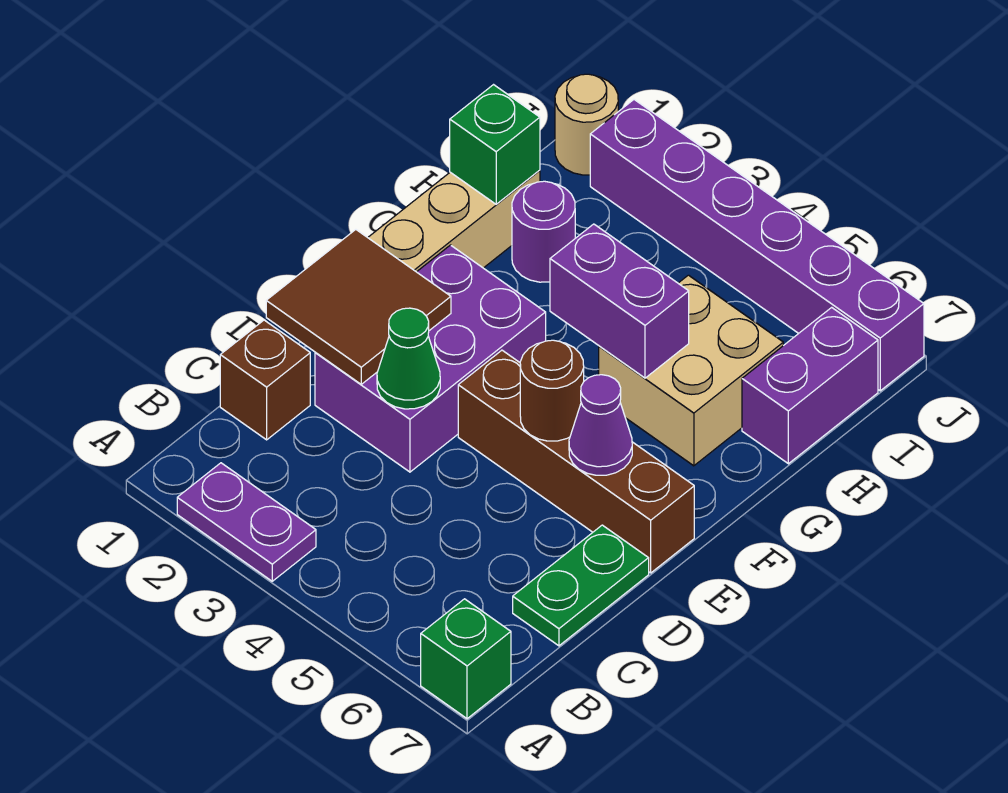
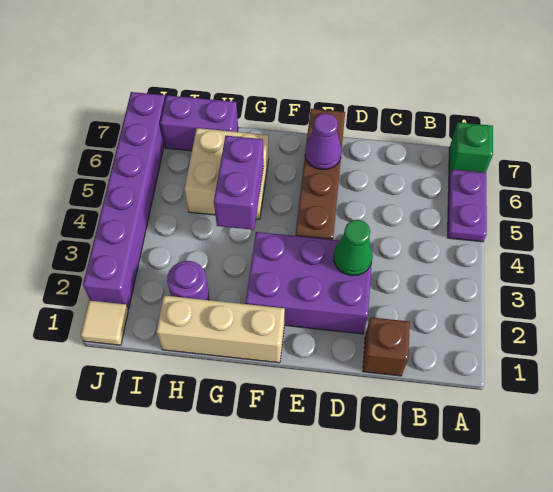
purple 1x2 plate [177,463,316,581] -> purple 1x2 plate moved to [448,169,487,242]
green 1x2 plate [513,525,649,646] -> none
brown 2x2 tile [266,230,451,384] -> none
brown 1x1 round brick [520,340,584,441] -> none
green 1x1 brick [450,85,540,204] -> none
tan 1x1 round brick [555,74,618,175] -> tan 1x1 tile [81,300,128,345]

